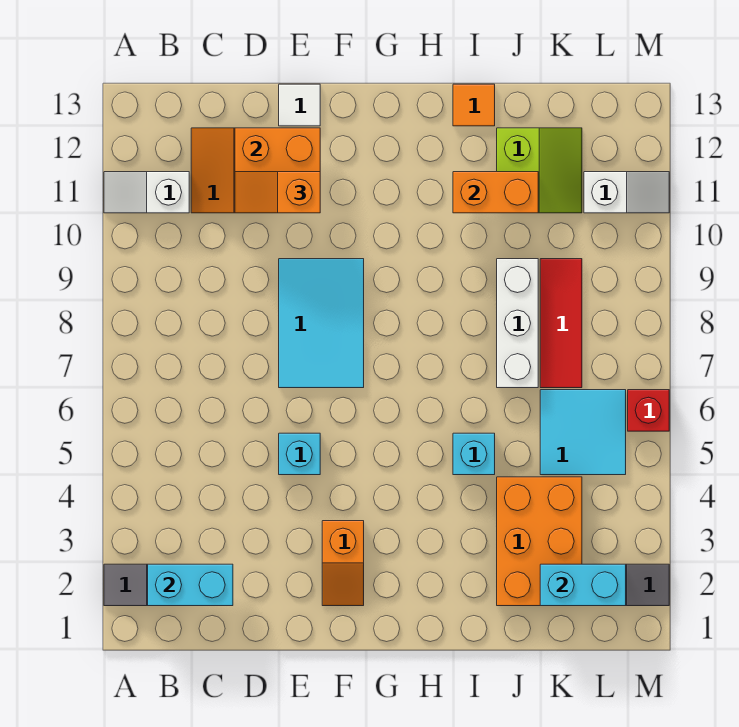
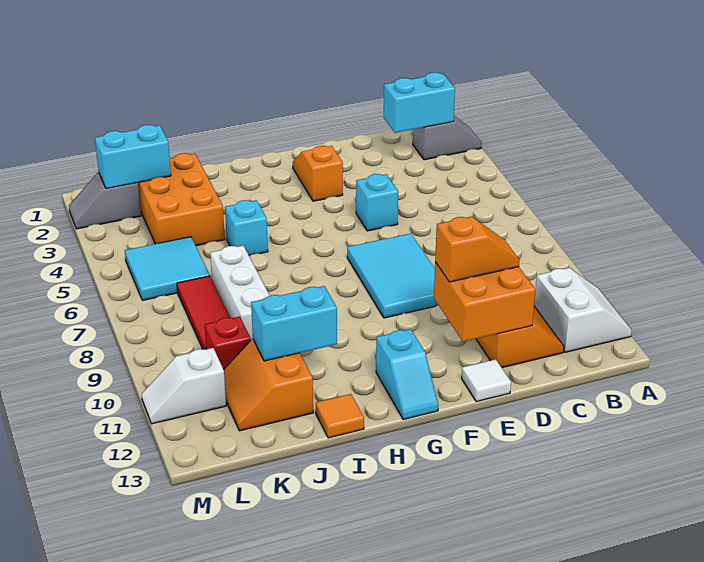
white 1x2 slope [104,172,189,213] -> white 2x2 slope [534,268,632,352]
none -> cyan 1x2 slope [376,329,438,419]
orange 1x2 brick [453,172,538,213] -> cyan 1x2 brick [251,286,337,361]
lime 2x2 slope [497,128,582,213] -> orange 2x2 slope [224,339,313,431]
red 1x1 brick [628,390,669,431] -> red 1x1 brick moved to [205,317,251,369]

